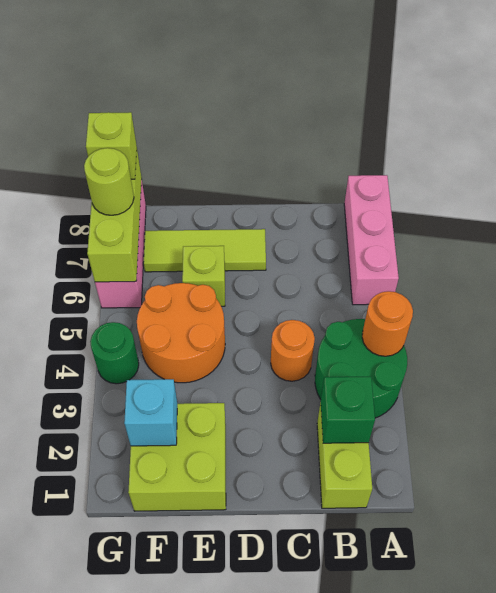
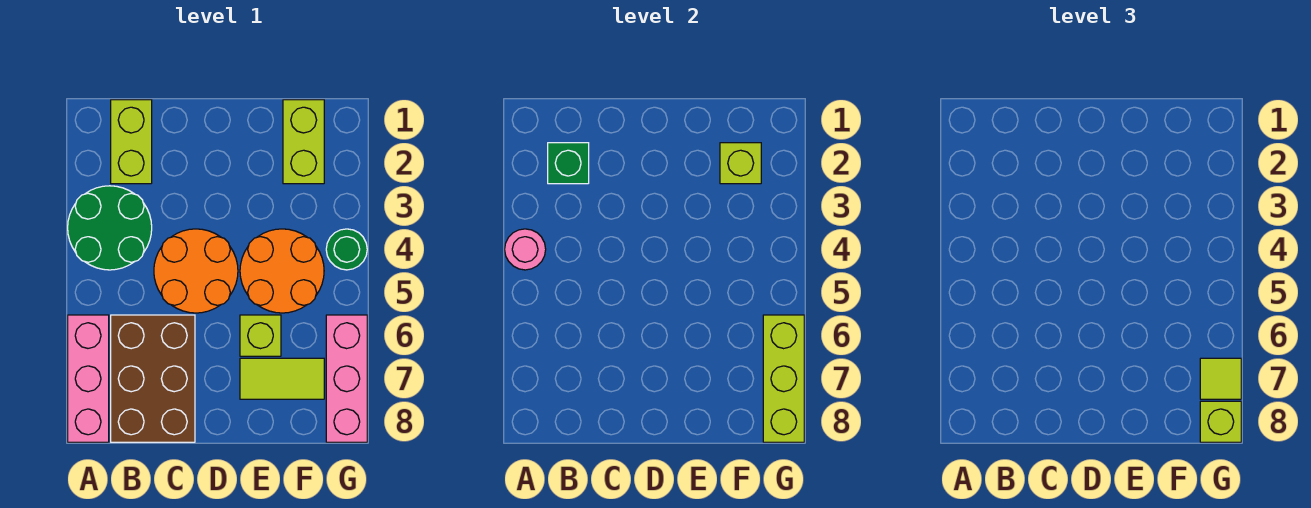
orange 1x1 round brick [362,291,413,356] -> pink 1x1 round brick [505,229,546,270]
none -> brown 2x3 brick [111,315,195,442]
orange 1x1 round brick [271,320,315,381] -> orange 2x2 round brick [154,229,238,313]
lime 1x3 tile [144,229,266,272] -> lime 1x2 tile [240,358,324,399]
lime 2x2 brick [128,403,226,511] -> lime 1x2 brick [283,100,324,184]
cyan 1x1 brick [124,379,177,446] -> lime 1x1 brick [720,143,761,184]
lime 1x1 round brick [84,148,134,215] -> lime 1x1 tile [1200,358,1241,399]

